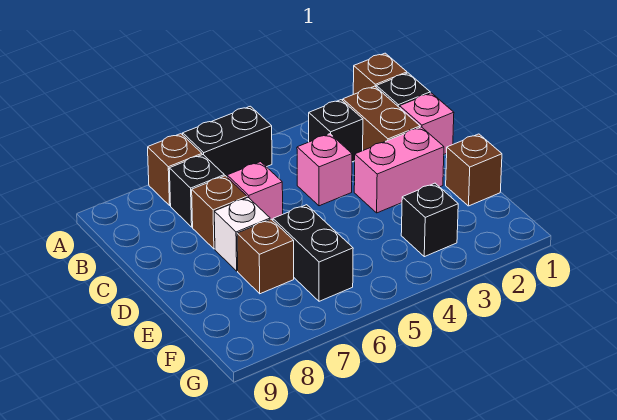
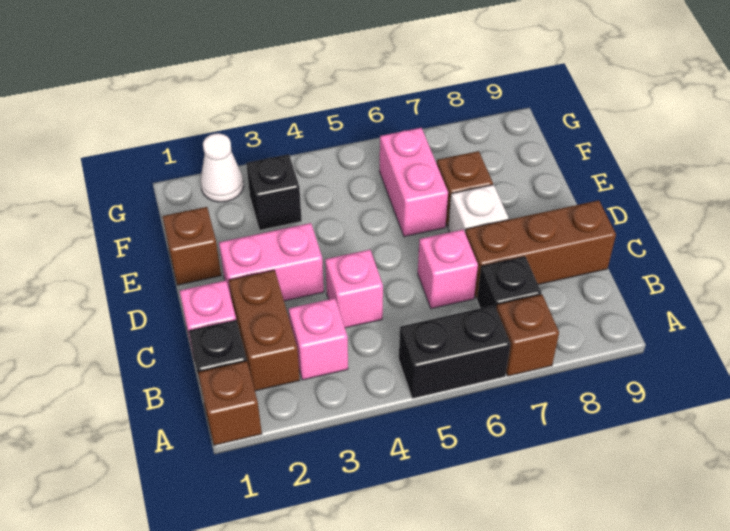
black 1x1 brick [309,100,363,162] -> pink 1x1 brick [289,298,348,380]
brown 1x1 brick [192,176,247,249] -> brown 1x3 brick [465,200,616,298]
black 1x2 brick [273,205,353,301] -> pink 1x2 brick [380,128,448,237]
none -> white 1x1 cone [201,133,244,202]

